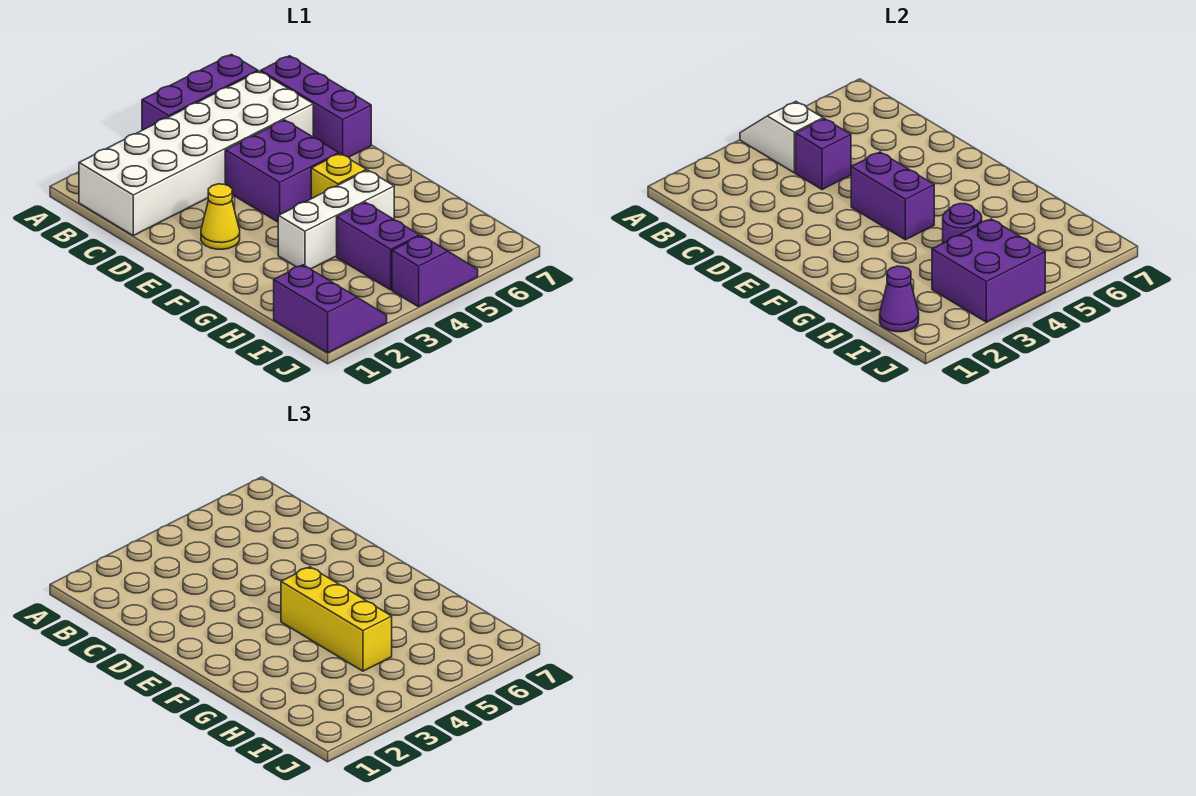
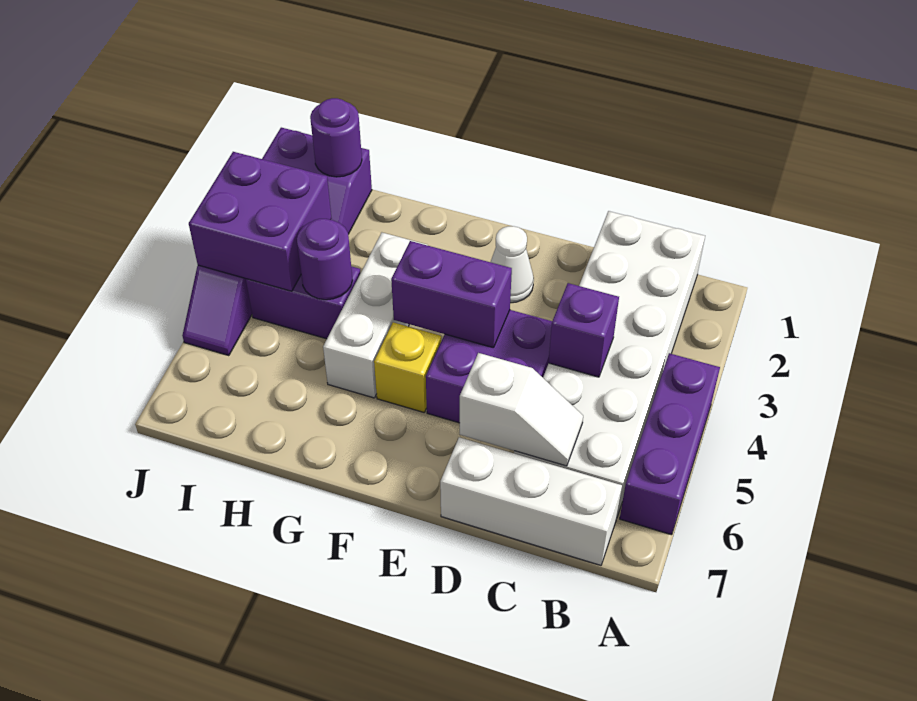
white 1x2 slope [740,102,823,173] -> white 1x2 slope moved to [460,353,583,466]
purple 1x3 brick [261,56,371,157] -> white 1x3 brick [440,437,622,565]
yellow 1x1 cone [201,184,240,249] -> white 1x1 cone [491,226,534,303]
yellow 1x3 brick [281,567,392,671] -> none
purple 1x1 cone [880,266,919,332] -> purple 1x1 round brick [310,98,362,177]

